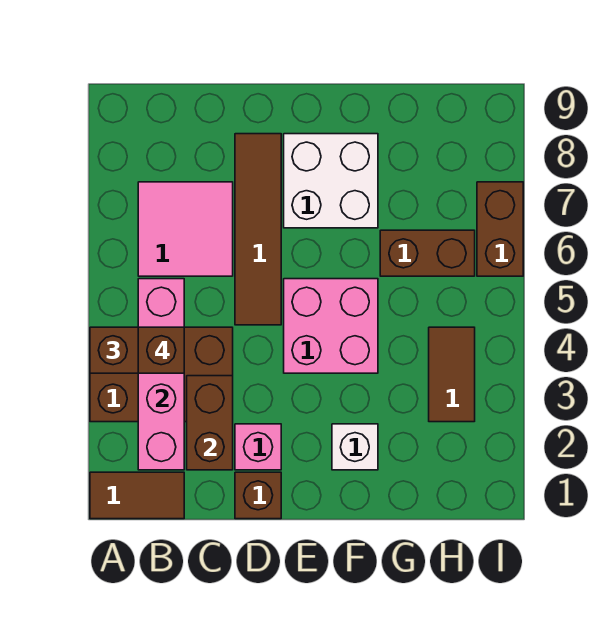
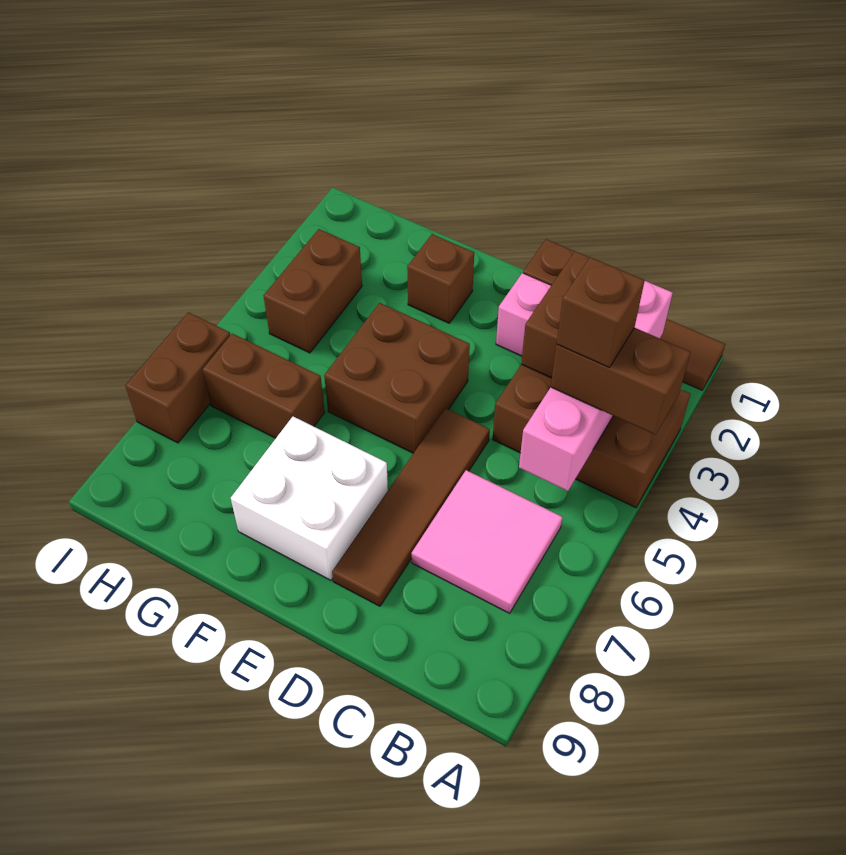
pink 2x2 brick [284,279,378,373] -> brown 2x2 brick [324,303,470,453]
white 1x1 brick [332,424,378,470] -> brown 1x1 brick [407,234,474,323]
brown 1x2 tile [429,327,475,422] -> brown 1x2 brick [264,229,362,353]

